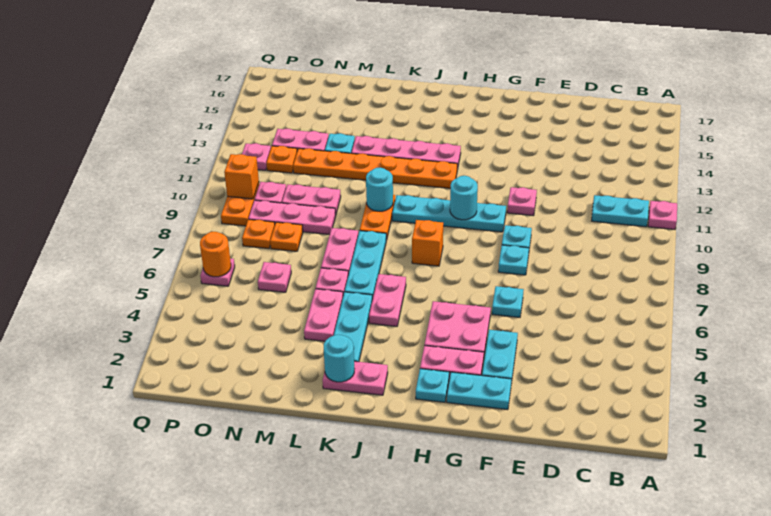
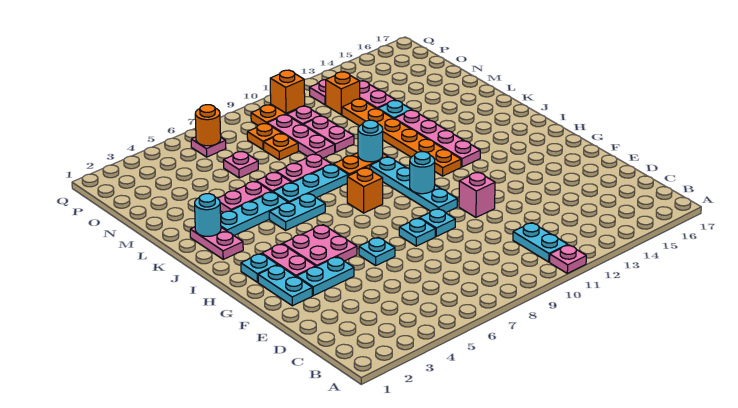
pink 1x1 plate [507,187,537,216] -> pink 1x1 brick [459,172,495,217]
pink 1x2 plate [369,274,406,326] -> cyan 1x2 plate [269,194,325,230]
orange 1x1 plate [266,146,297,173] -> orange 1x1 brick [326,72,360,115]

